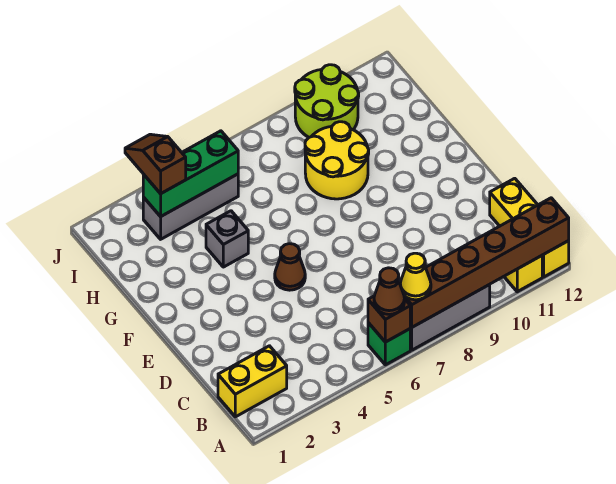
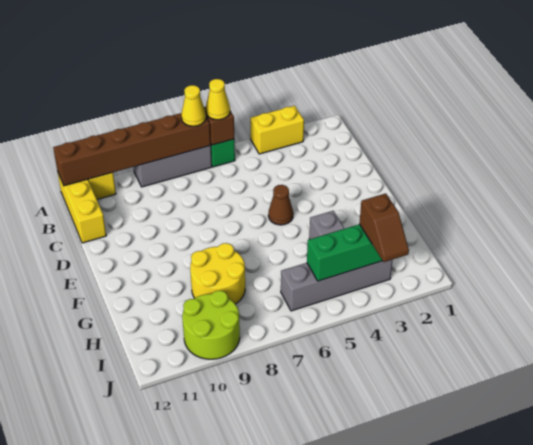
brown 1x1 cone [374,268,404,314] -> yellow 1x1 cone [206,79,230,120]
yellow 1x2 brick [218,346,287,417] -> yellow 1x2 brick moved to [250,106,304,154]
grey 1x3 brick [143,174,238,239] -> grey 1x4 brick [281,260,393,311]

